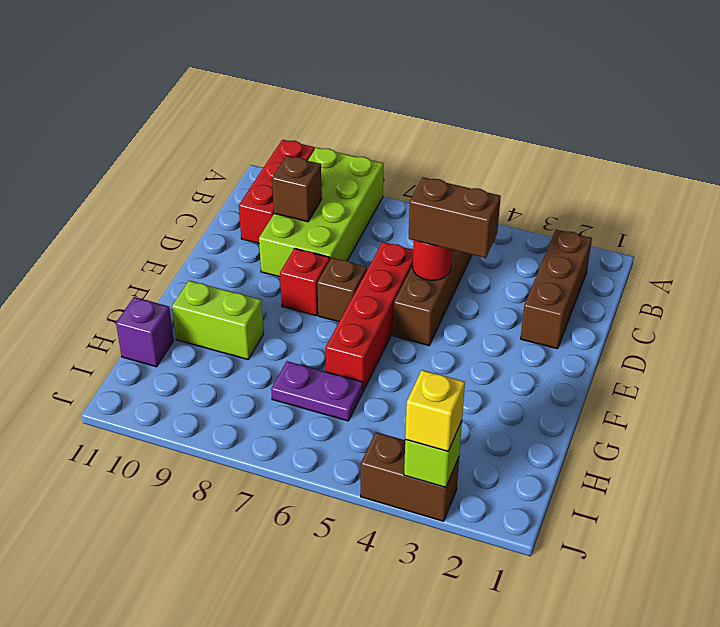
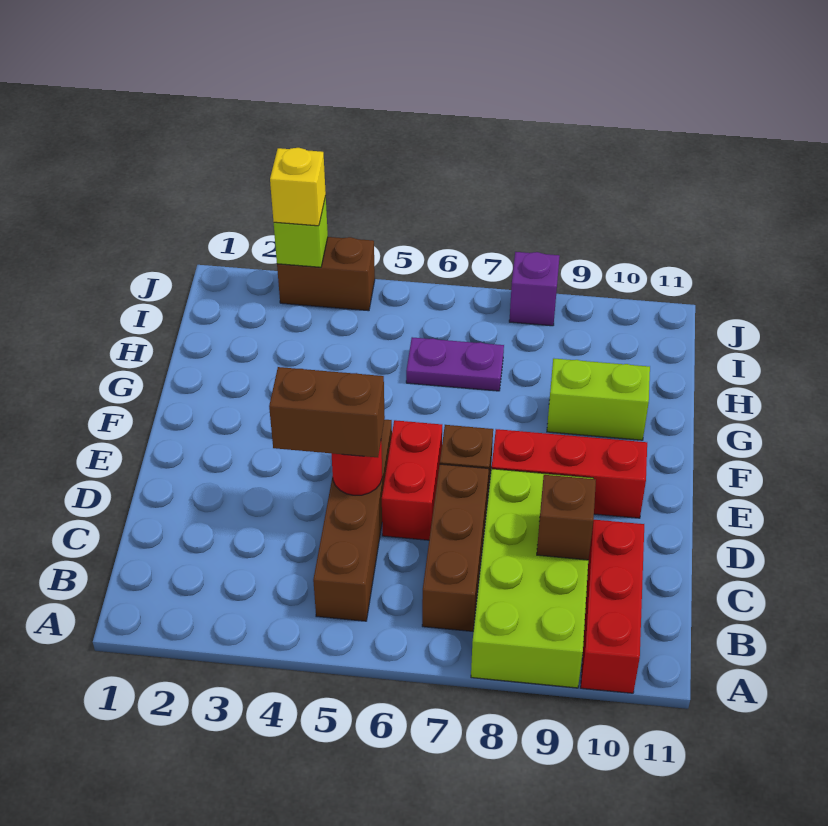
brown 1x3 brick [521,230,592,349] -> brown 1x3 brick moved to [422,464,489,631]
red 1x4 brick [326,242,413,391] -> red 1x2 brick [382,420,442,540]
red 1x1 brick [280,248,330,316] -> red 1x3 brick [492,429,647,518]
purple 1x1 brick [116,297,174,367] -> purple 1x1 brick moved to [509,252,560,326]

